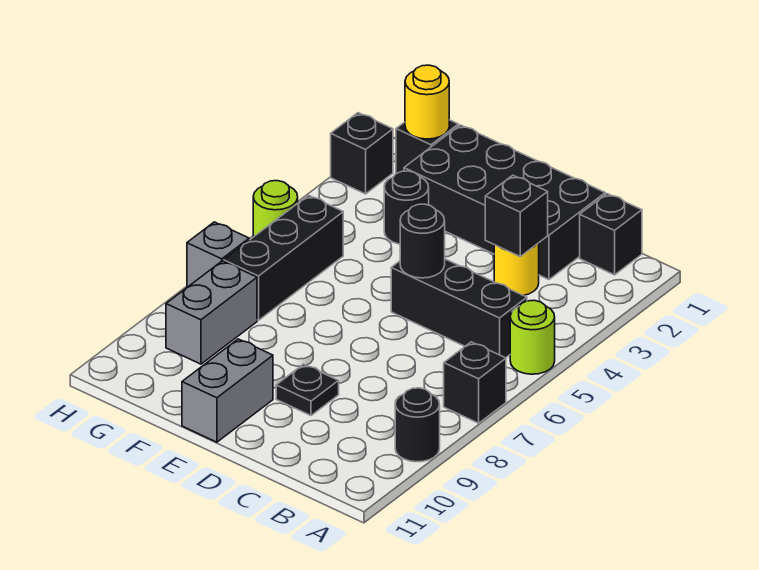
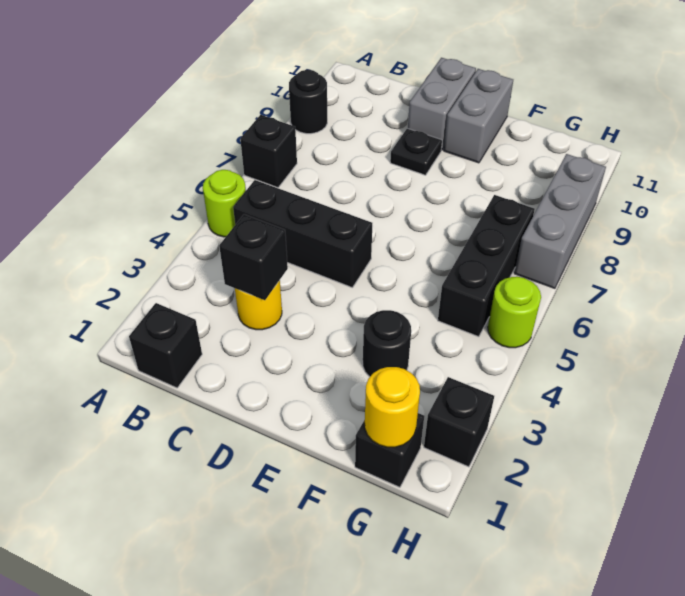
black 2x4 brick [404,125,605,280] -> none
black 1x1 round brick [400,204,445,278] -> none
grey 1x2 brick [166,261,257,364] -> grey 1x2 brick moved to [408,58,476,150]
grey 1x1 brick [187,222,249,287] -> grey 1x3 brick [514,154,606,288]

